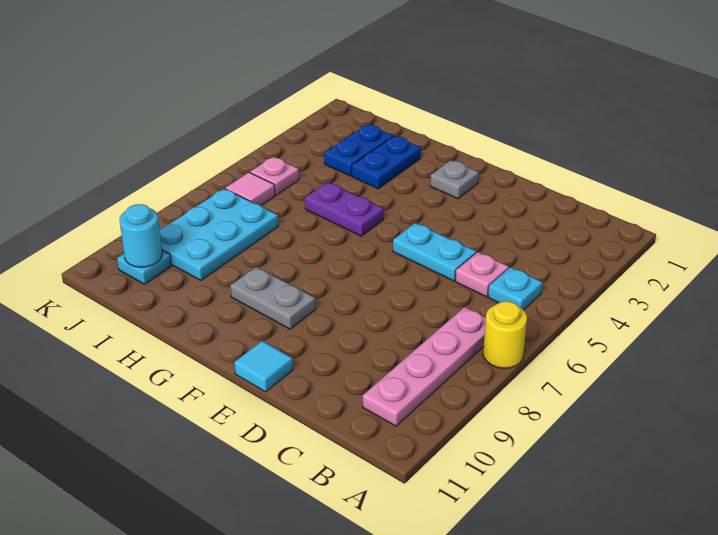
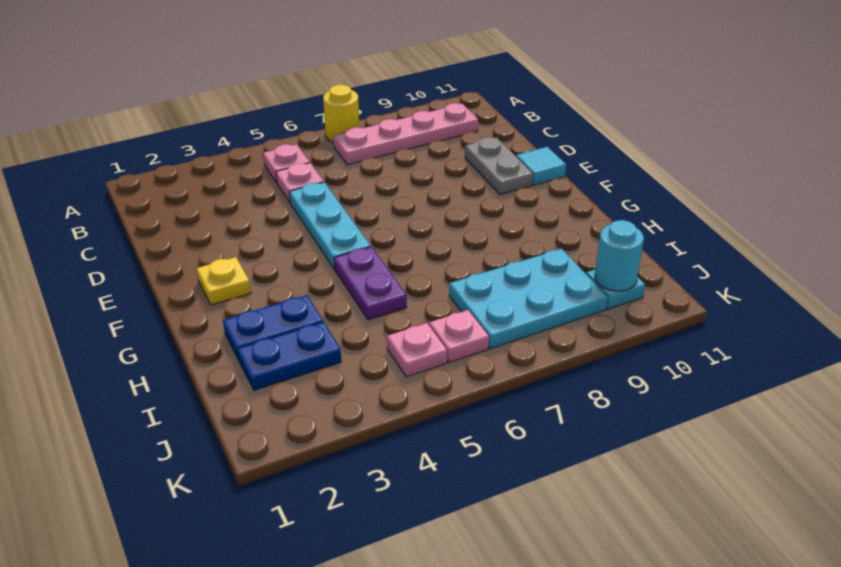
cyan 1x1 plate [488,267,542,310] -> pink 1x1 plate [263,144,310,183]
cyan 1x2 plate [393,223,476,281] -> cyan 1x3 plate [289,182,371,269]
grey 1x1 plate [430,160,479,199] -> yellow 1x1 plate [196,257,251,305]
grey 1x2 plate [230,267,316,329] -> grey 1x2 plate moved to [465,137,533,195]
pink 1x1 tile [225,172,275,206] -> pink 1x1 plate [429,310,489,363]

